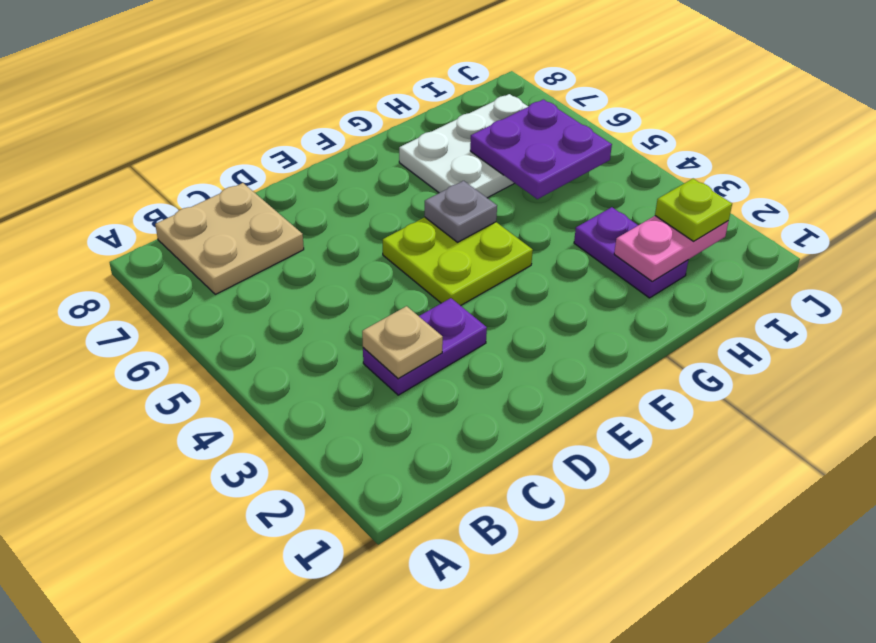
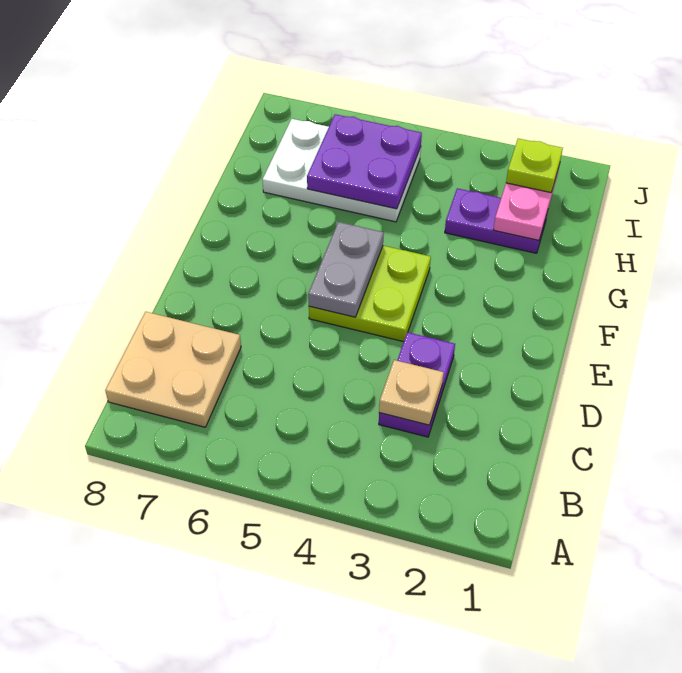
grey 1x1 plate [424,181,497,242] -> grey 1x2 plate [308,222,384,317]
white 2x3 plate [399,94,528,198] -> white 2x3 plate turned to [262,119,421,222]

